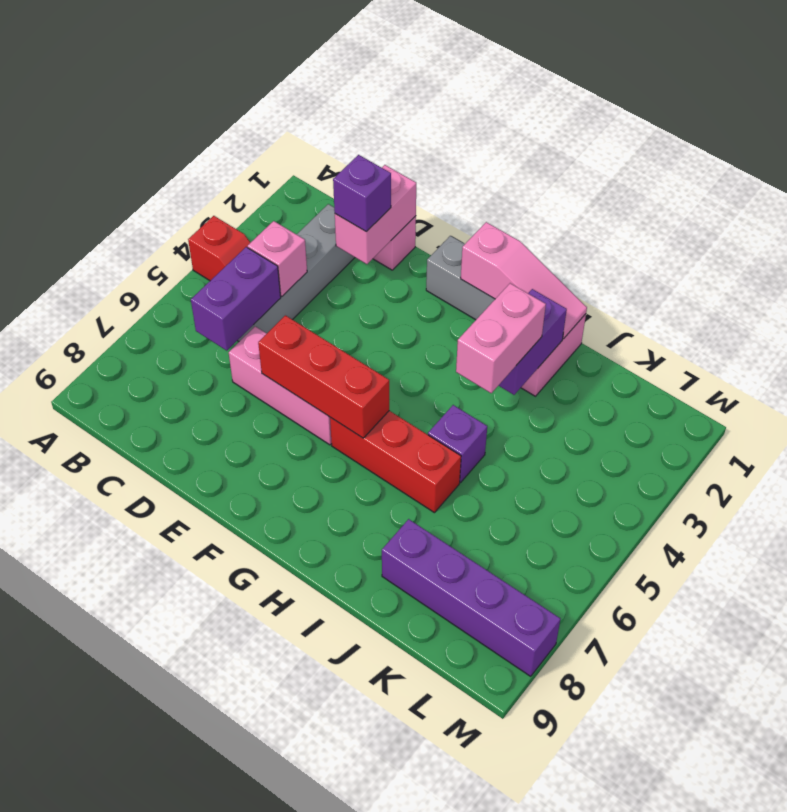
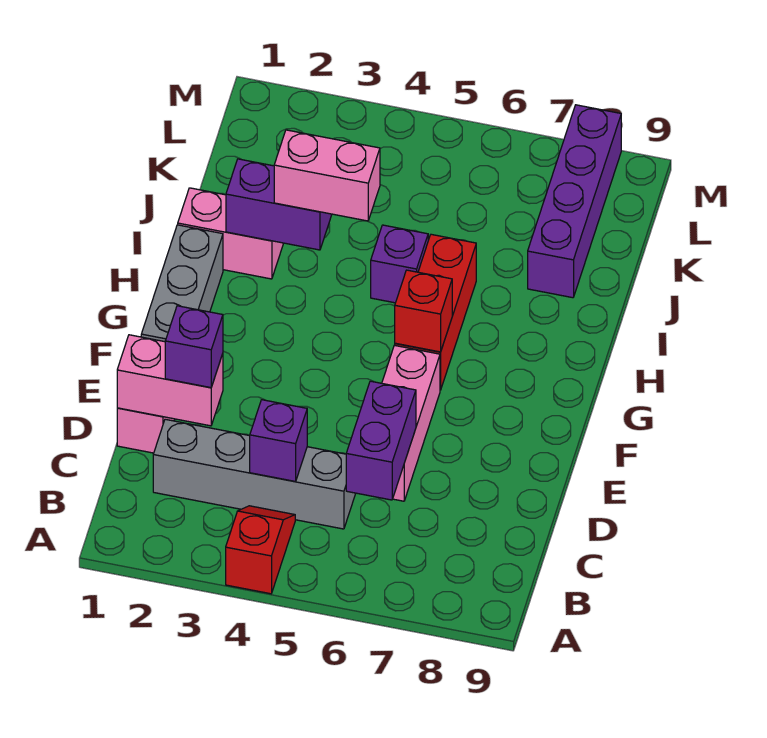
pink 1x1 brick [248,221,307,297] -> purple 1x1 brick [249,400,307,481]
purple 1x2 brick [191,247,281,351] -> purple 1x2 brick turned to [346,381,416,500]
red 1x3 brick [258,315,389,438] -> red 1x1 brick [395,270,452,352]
pink 1x3 slope [461,222,587,339] -> none

